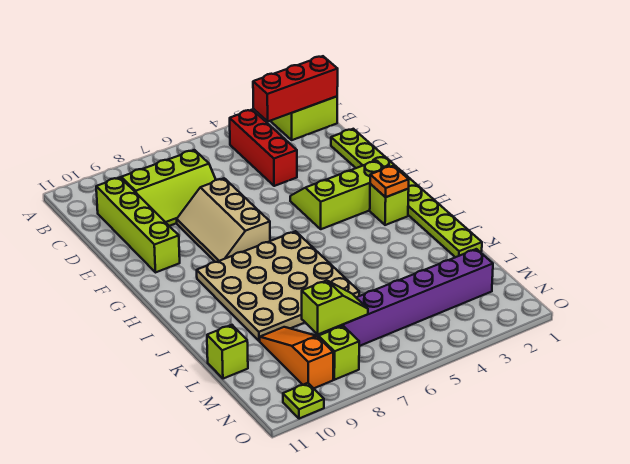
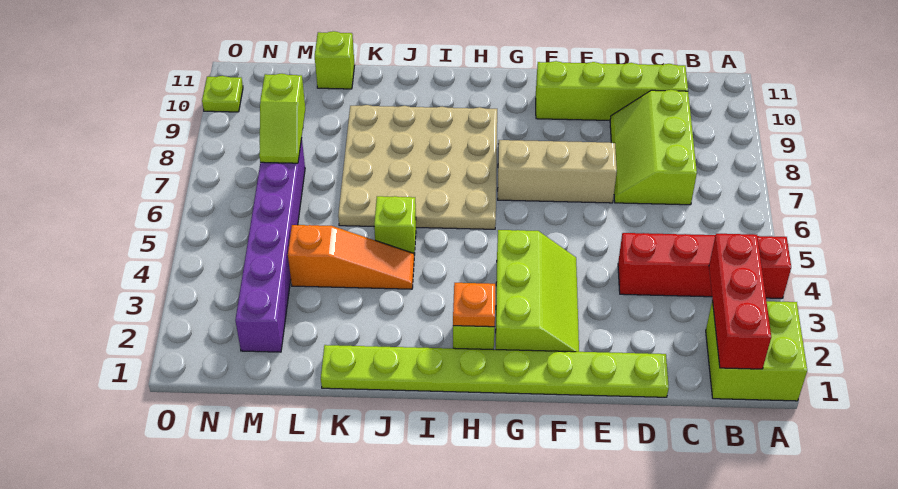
red 1x3 brick [230,110,297,186] -> red 1x4 brick [618,233,791,298]
orange 1x3 slope [260,327,333,388] -> orange 1x3 slope moved to [288,225,414,289]
lime 1x1 brick [318,326,359,380] -> lime 1x1 brick moved to [374,196,416,255]

